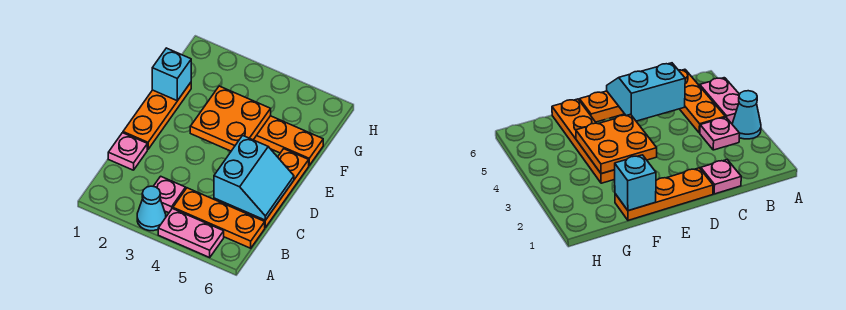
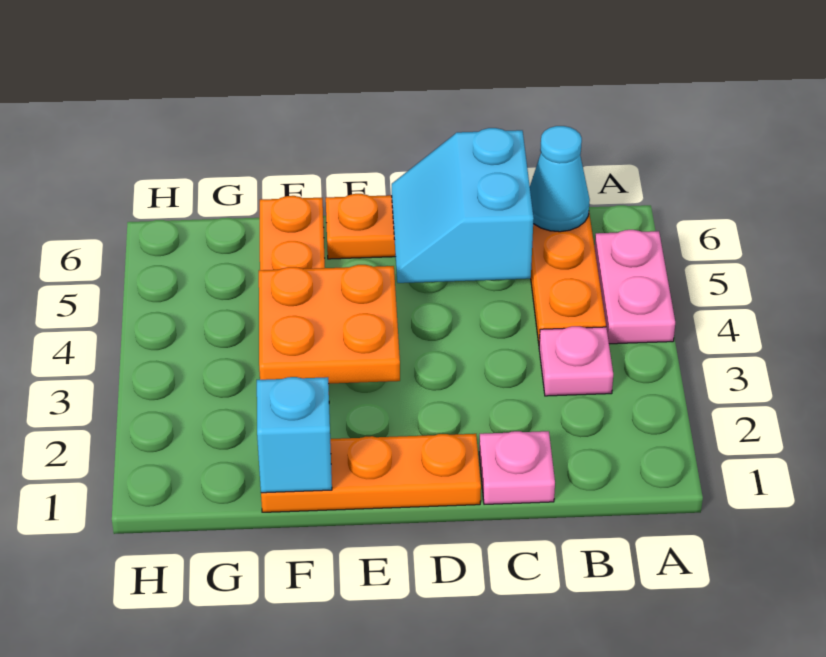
cyan 1x1 cone [137,186,166,231] -> cyan 1x1 cone moved to [530,126,590,232]
cyan 2x2 slope [214,135,294,220] -> cyan 2x2 slope turned to [392,128,534,283]

